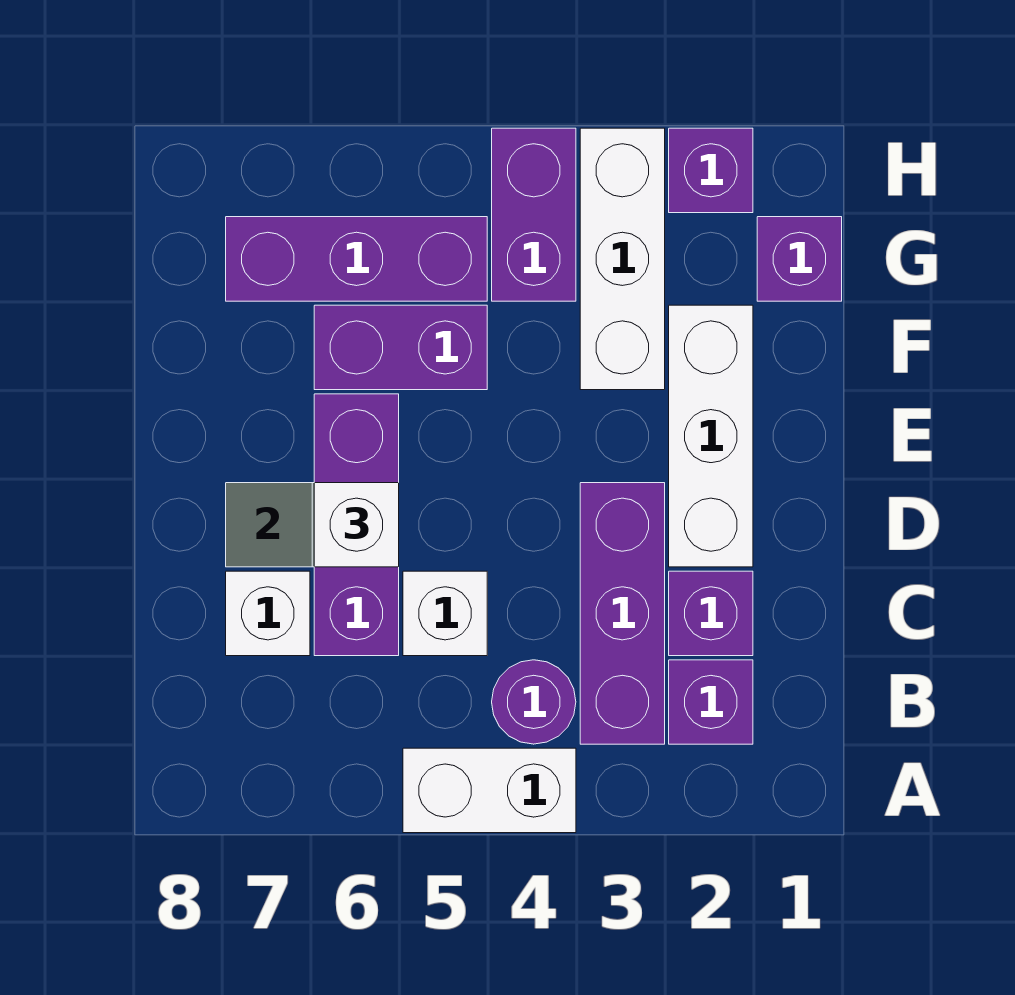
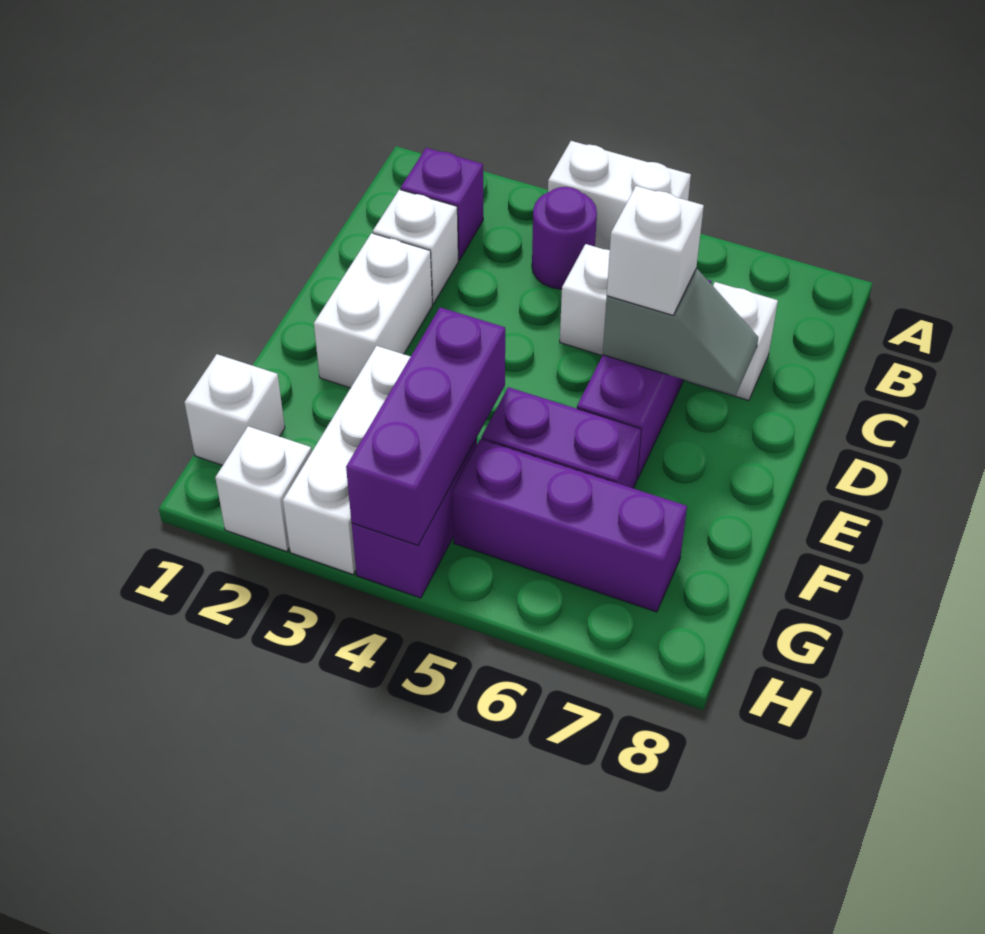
purple 1x3 brick [580,483,665,744] -> purple 1x3 brick moved to [346,307,505,545]
purple 1x1 brick [669,571,753,656] -> white 1x1 brick [373,190,458,304]
white 1x3 brick [669,305,753,567] -> white 1x2 brick [314,233,432,388]
purple 1x1 brick [757,217,842,301] -> white 1x1 brick [184,354,285,465]
purple 1x1 brick [669,128,753,213] -> white 1x1 brick [215,426,312,551]

